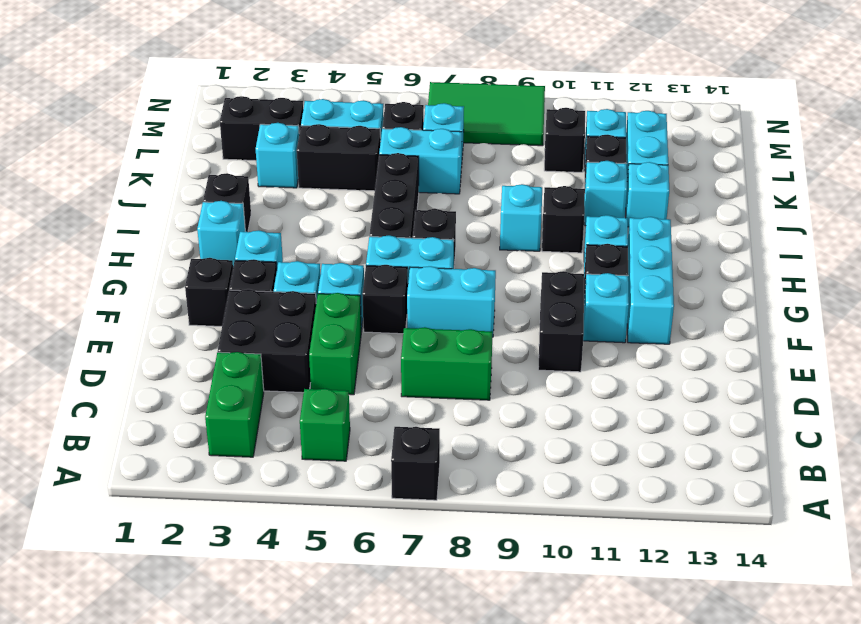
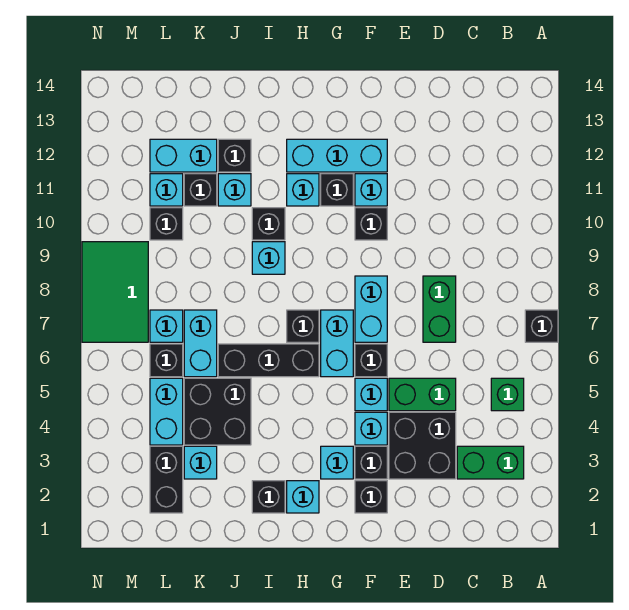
black 1x2 brick [538,271,584,372] -> black 1x1 brick [355,208,387,240]
cyan 1x1 brick [626,162,669,227] -> black 1x1 brick [218,139,251,172]
black 1x2 brick [297,124,381,191] -> black 2x2 brick [184,378,251,445]

